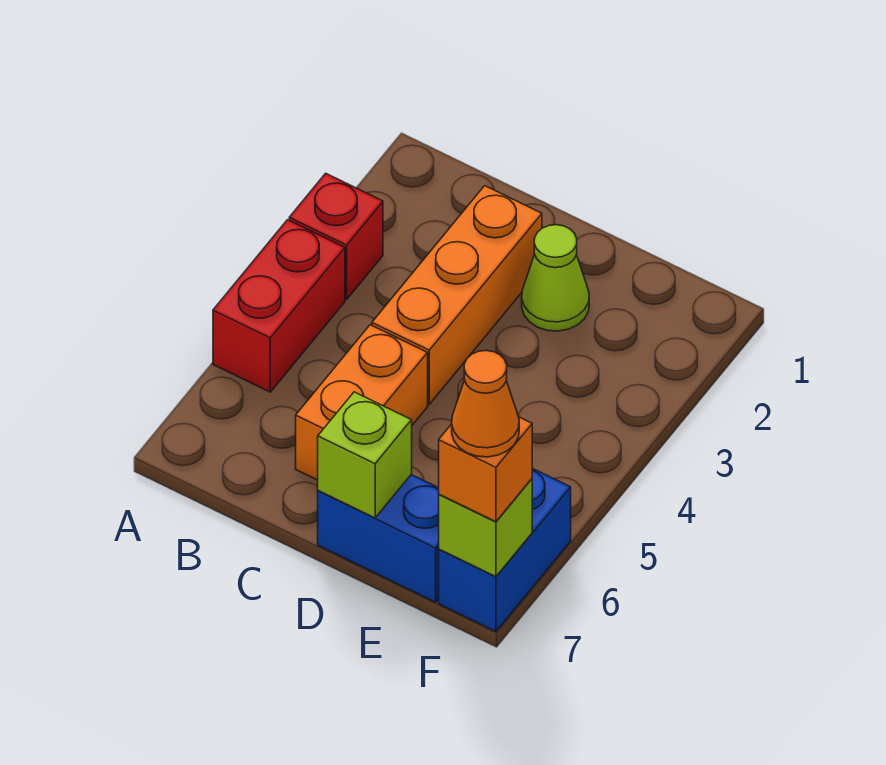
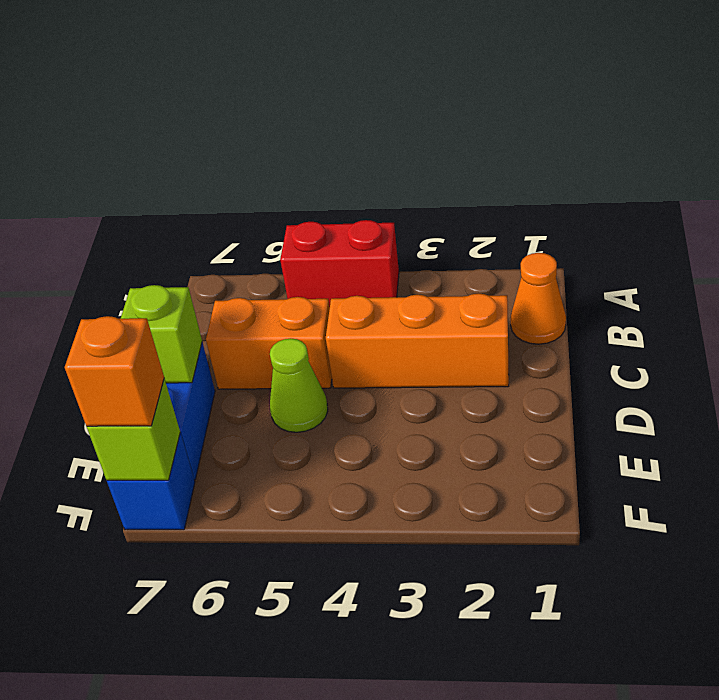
red 1x1 brick [289,173,383,299] -> none
lime 1x1 cone [522,225,589,331] -> lime 1x1 cone moved to [270,338,328,432]
blue 1x2 brick [439,468,571,632] -> blue 1x1 brick [107,433,195,530]
orange 1x1 cone [452,351,519,457] -> orange 1x1 cone moved to [511,253,566,344]

